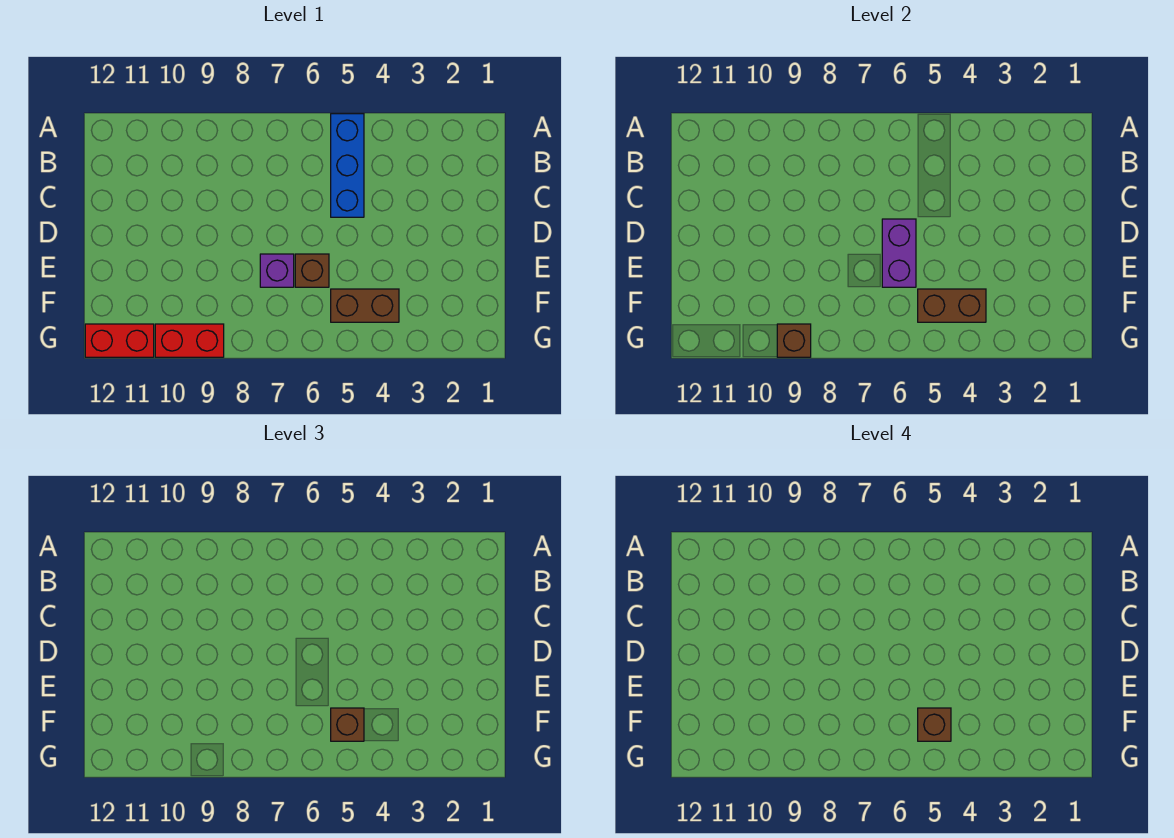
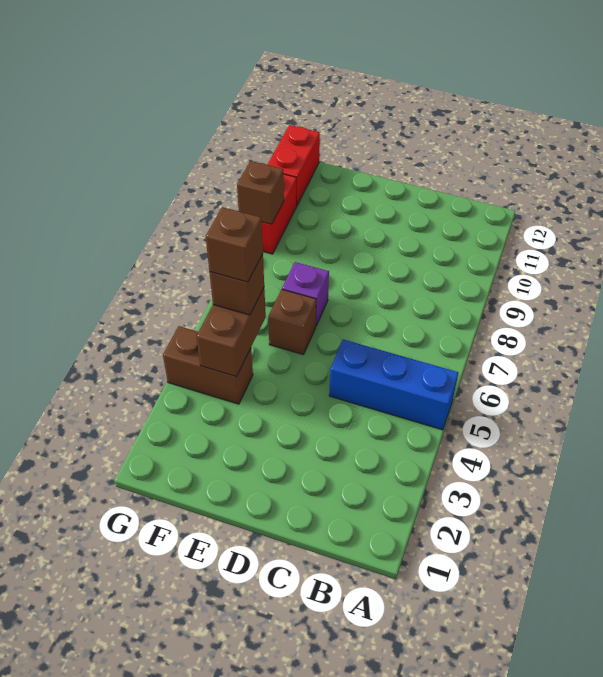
purple 1x2 brick [882,219,916,287] -> none
brown 1x2 brick [331,289,399,322] -> brown 1x2 brick turned to [163,326,253,404]

